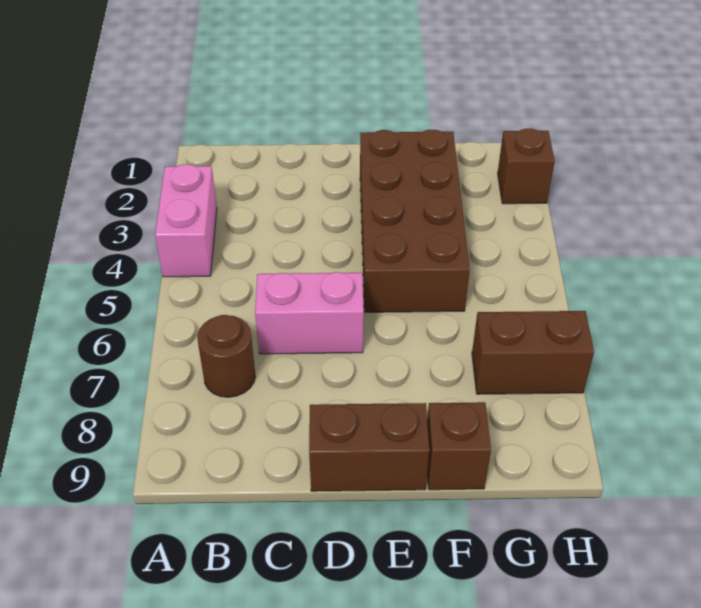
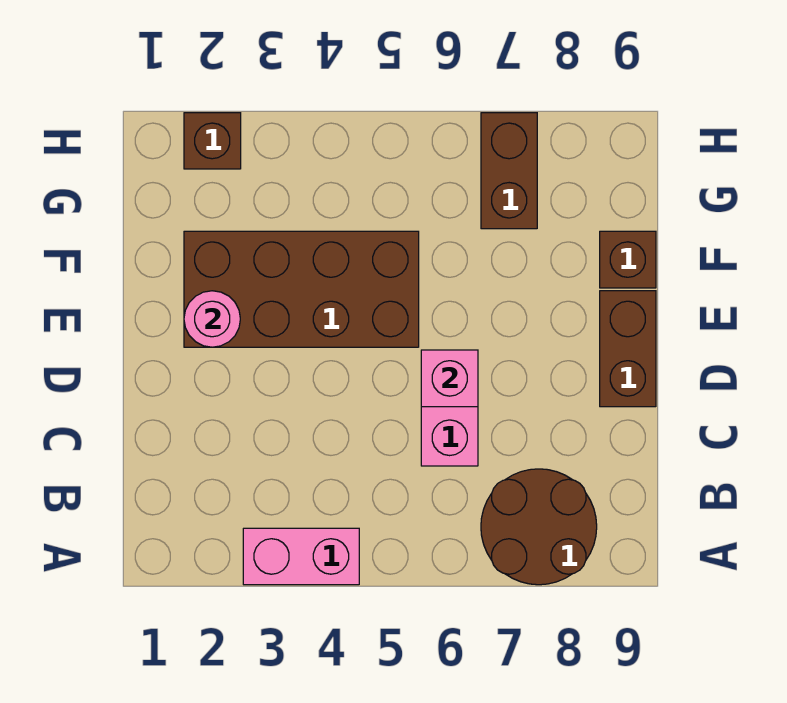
brown 1x1 round brick [197,315,255,397] -> brown 2x2 round brick [481,469,597,585]
none -> pink 1x1 brick [421,350,478,407]
none -> pink 1x1 round brick [184,291,240,347]

